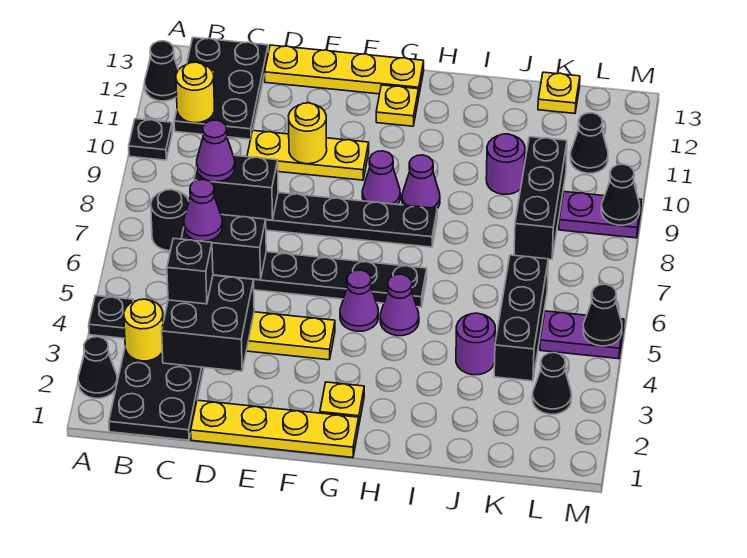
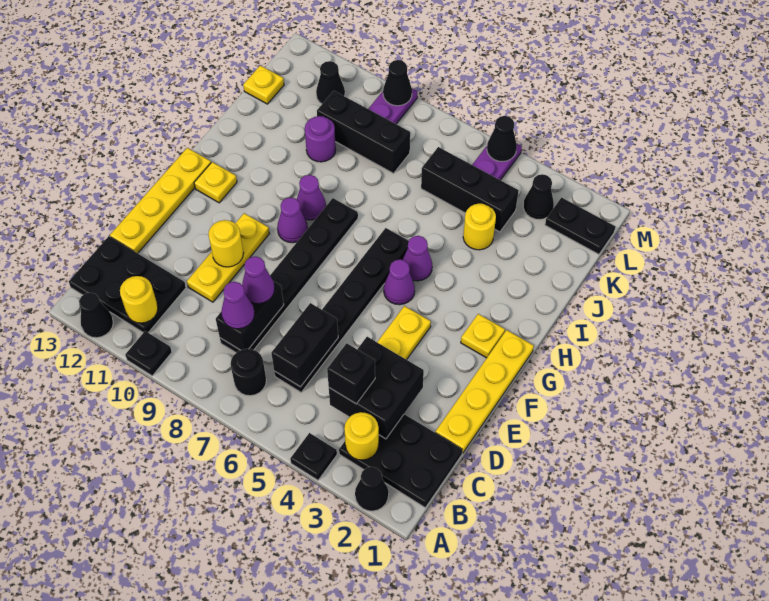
purple 1x1 cone [184,180,222,241] -> purple 1x1 cone moved to [242,256,275,304]
purple 1x1 round brick [456,313,495,375] -> yellow 1x1 round brick [463,204,496,250]
none -> black 1x2 plate [545,198,616,254]

